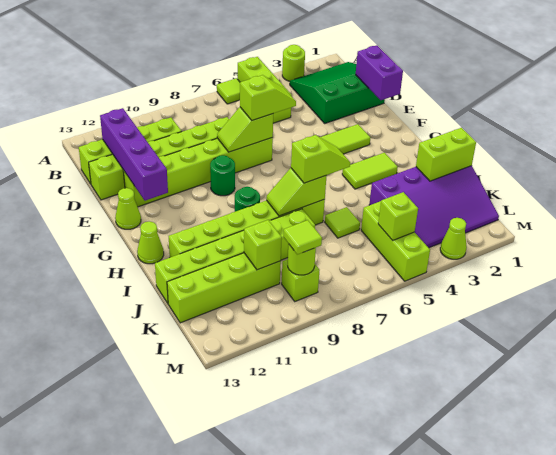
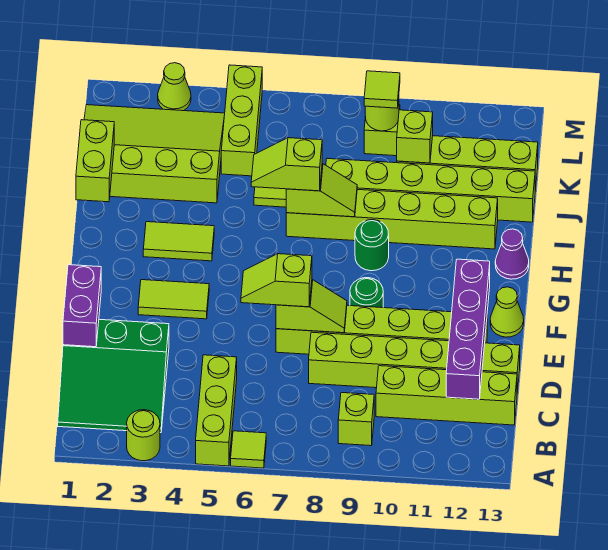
lime 1x1 cone [137,221,164,264] -> purple 1x1 cone [495,229,529,279]
purple 3x4 slope [369,166,499,248] -> lime 3x4 slope [84,105,225,203]
lime 1x2 brick [416,128,476,181] -> lime 1x2 brick turned to [76,120,114,202]
lime 1x1 brick [378,192,418,240] -> lime 1x1 brick moved to [338,393,374,446]

